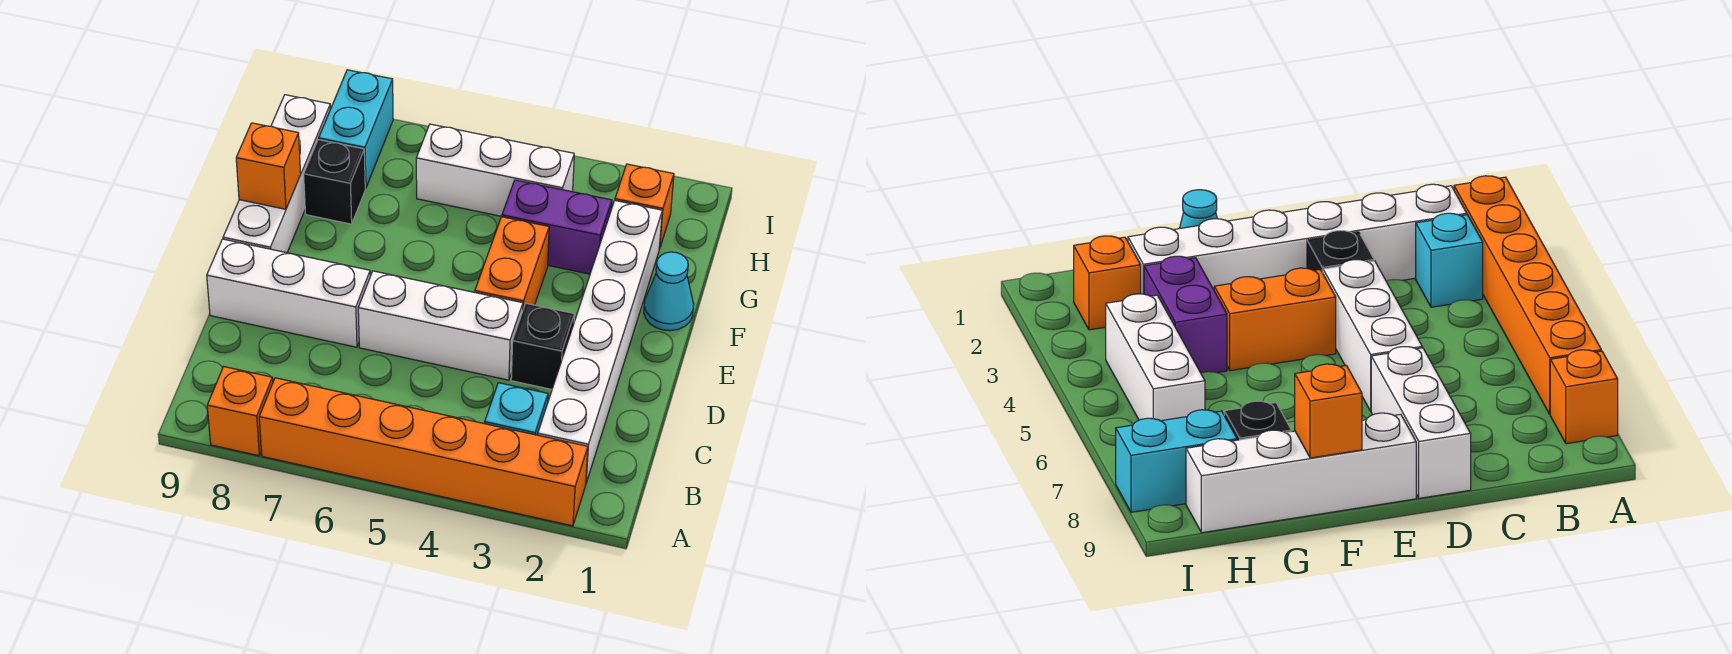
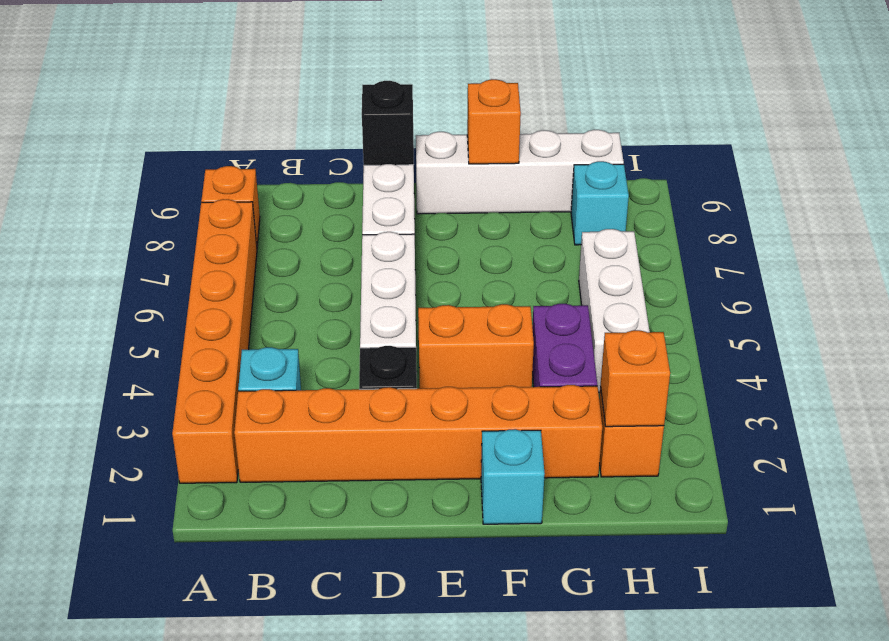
white 1x6 brick [538,201,662,483] -> orange 1x6 brick [234,385,602,482]
cyan 1x1 cone [644,252,694,331] -> cyan 1x1 brick [481,429,545,524]
black 1x1 brick [304,140,365,224] -> black 1x1 brick moved to [362,81,414,165]
none -> orange 1x1 brick [601,330,670,427]
cyan 1x2 brick [319,70,393,188] -> cyan 1x1 brick [571,161,629,245]

